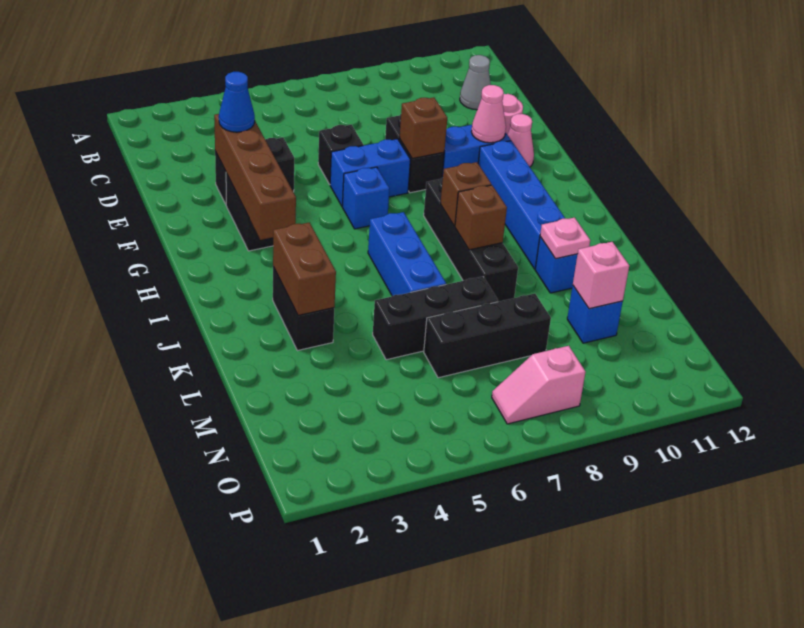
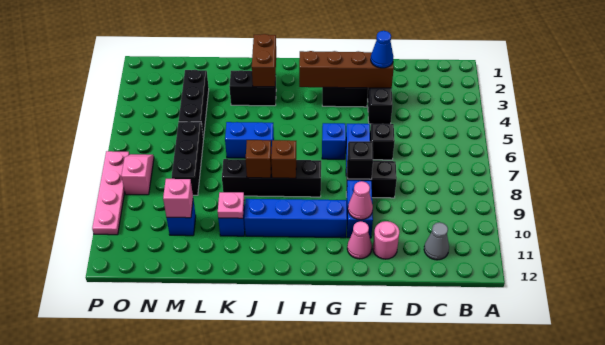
brown 1x1 brick [400,98,447,159] -> black 1x1 brick [347,141,373,179]
blue 1x3 brick [368,212,446,296] -> blue 1x2 brick [225,122,274,158]
brown 1x2 brick [273,223,336,316] -> brown 1x2 brick turned to [252,34,276,87]
black 1x3 brick [373,277,498,360] -> black 1x3 brick moved to [179,70,209,139]
none -> pink 1x4 plate [92,151,130,235]

